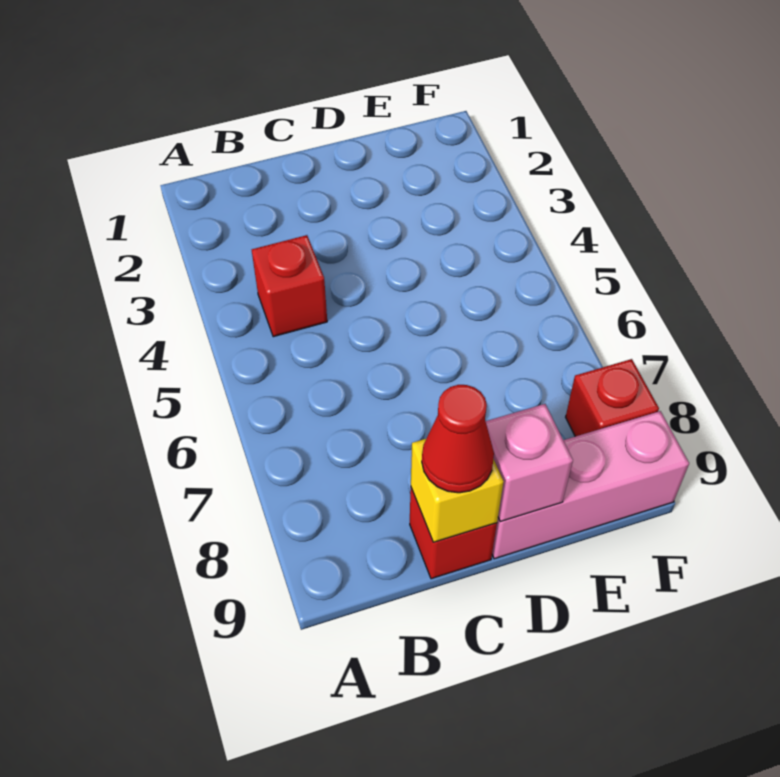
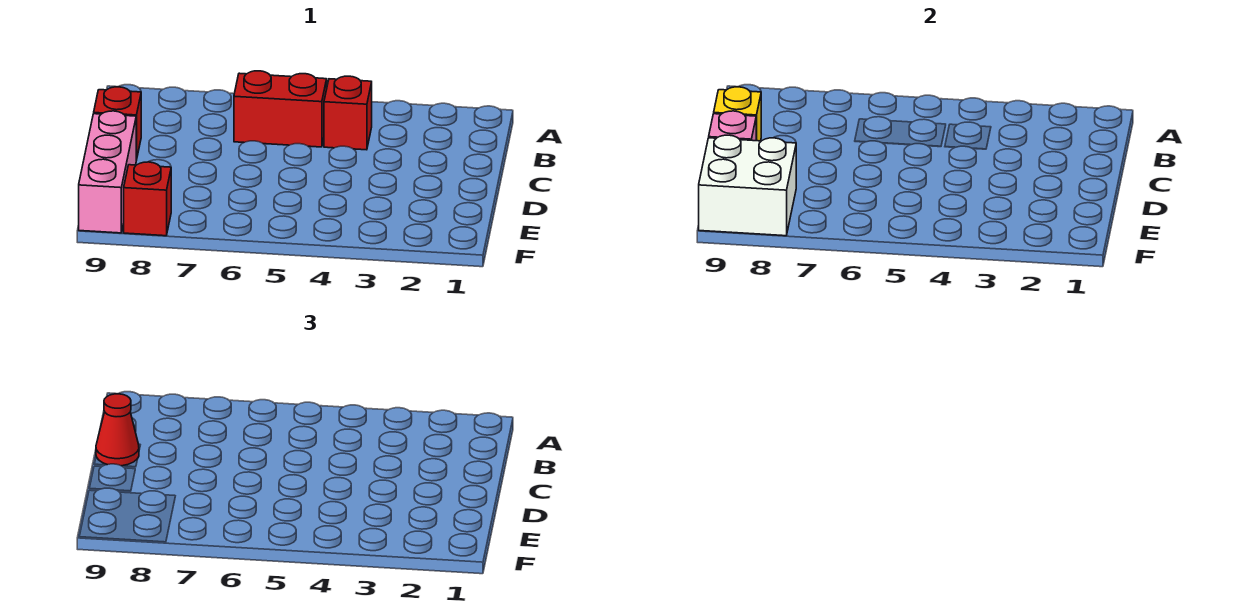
none -> red 1x2 brick [234,71,327,147]
none -> white 2x2 brick [699,135,796,236]

